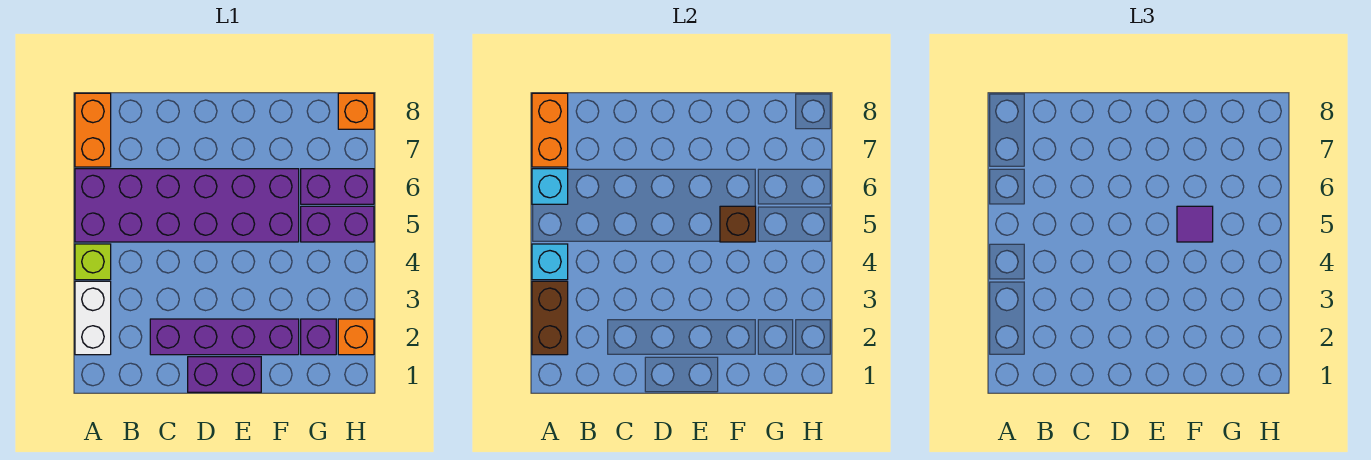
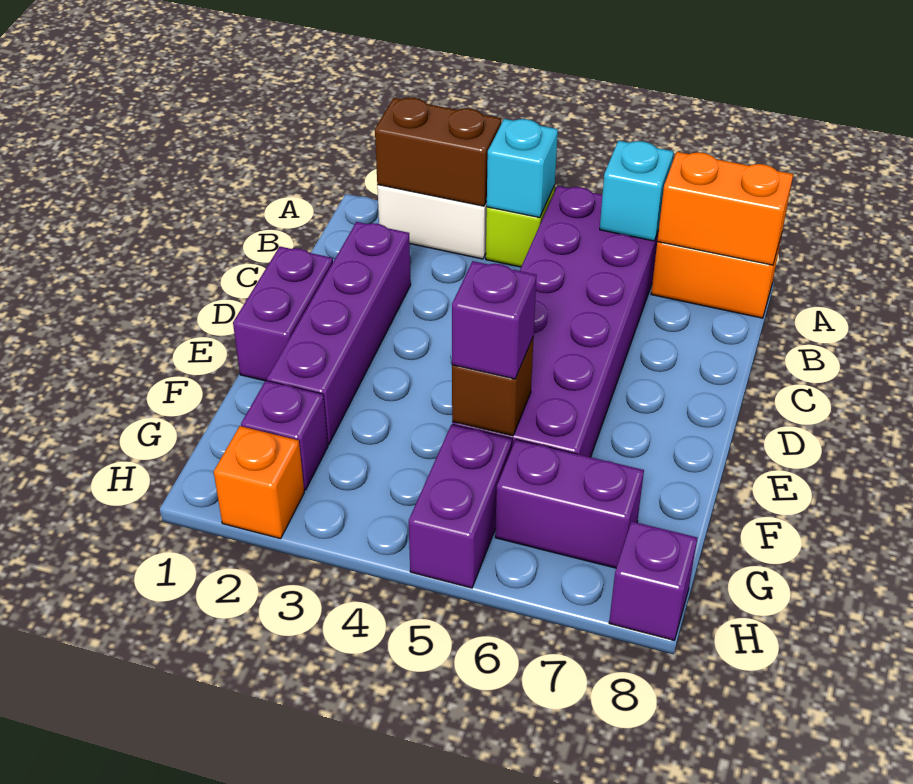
purple 1x1 tile [1177,206,1213,242] -> purple 1x1 brick [452,261,537,379]
purple 1x2 brick [301,169,374,204] -> purple 1x2 brick turned to [495,440,644,568]
orange 1x1 brick [338,93,374,129] -> purple 1x1 brick [609,521,697,640]

